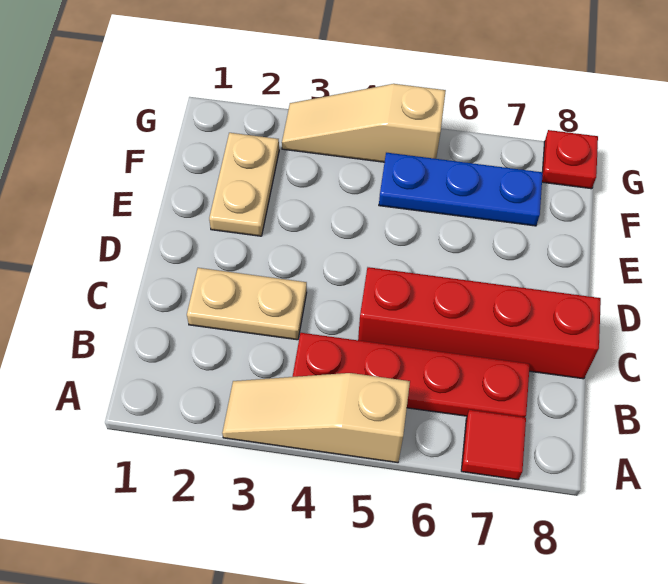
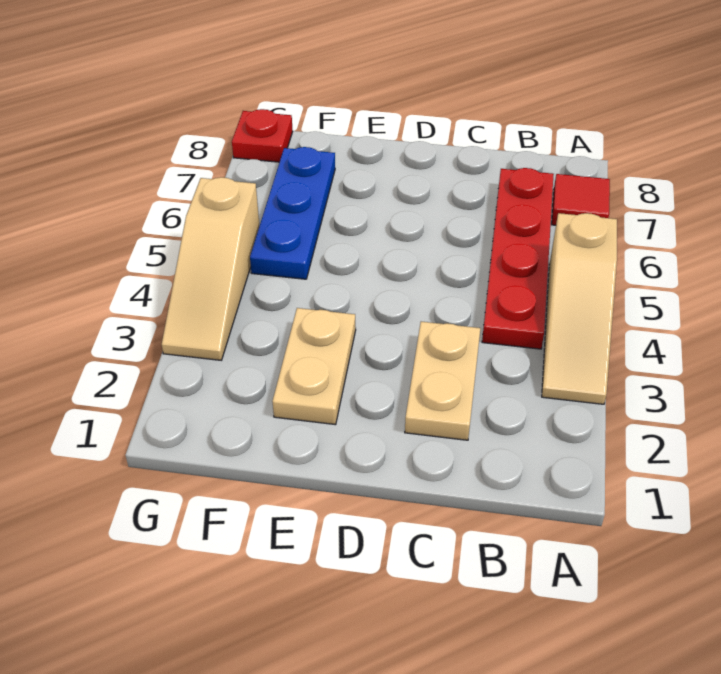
red 1x4 brick [358,267,601,379] -> none
tan 1x2 plate [209,133,279,236] -> tan 1x2 plate turned to [272,308,356,425]

